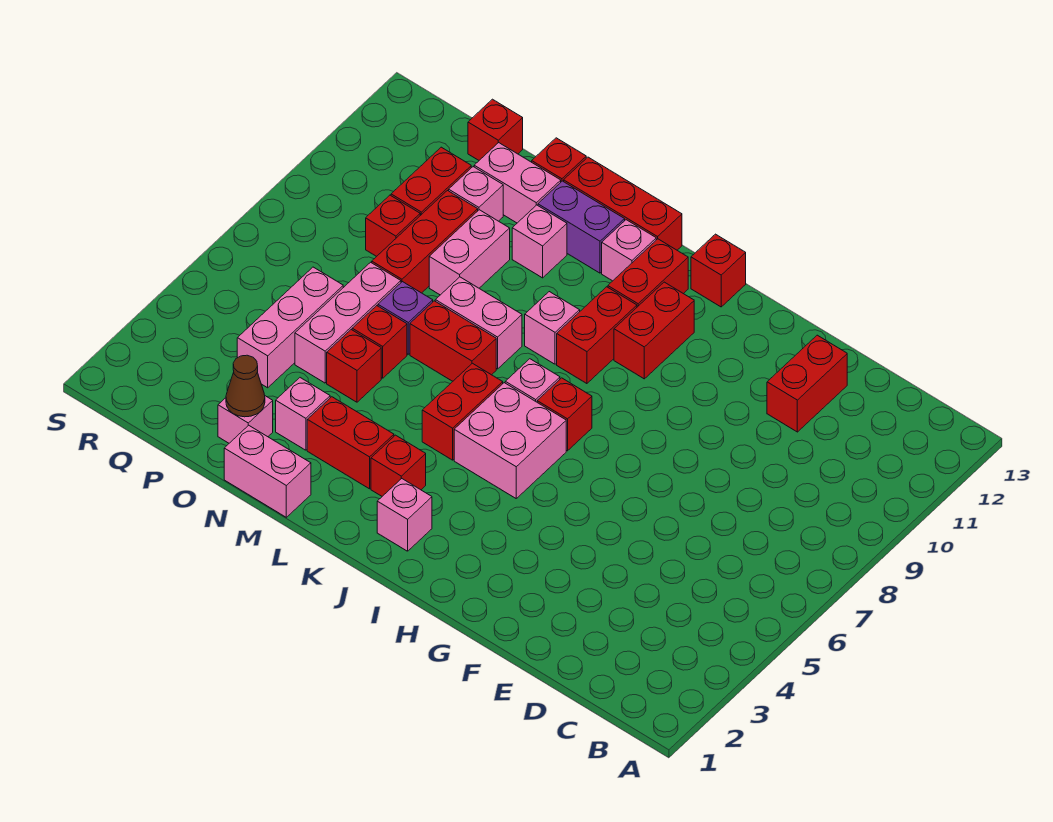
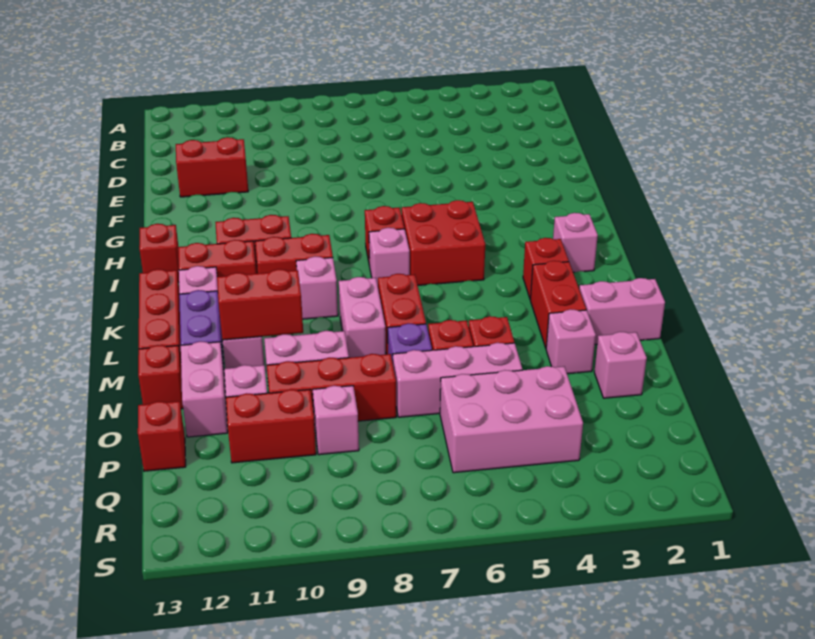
pink 2x2 brick [454,383,566,498] -> red 2x2 brick [402,200,485,285]
red 1x2 brick [422,363,503,460] -> red 1x2 brick moved to [217,269,303,340]
pink 1x2 brick [224,425,311,517] -> pink 1x2 brick turned to [579,278,665,344]
brown 1x1 cone [226,355,265,417] -> none
pink 1x3 brick [237,267,343,388] -> pink 2x3 brick [440,366,583,473]
red 1x1 brick [366,195,420,256] -> pink 1x1 brick [313,386,359,455]

